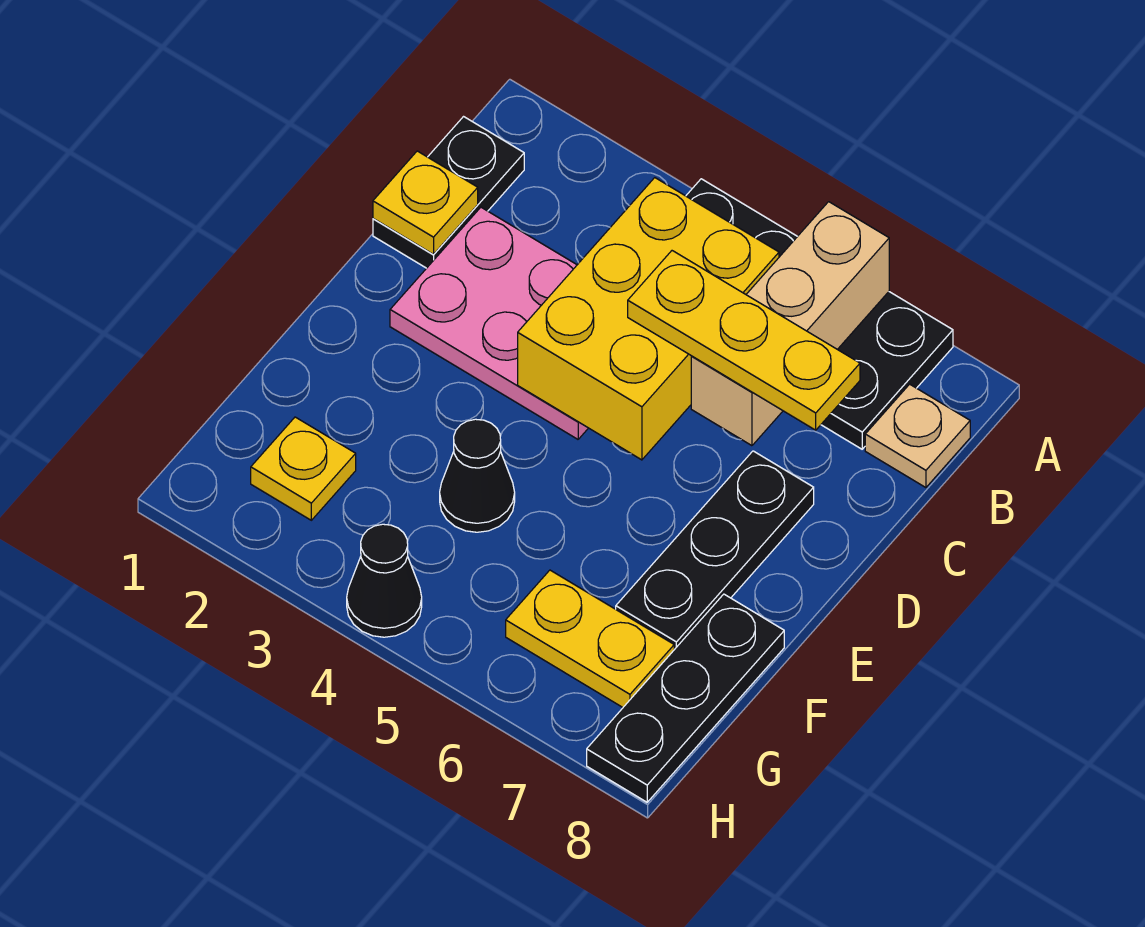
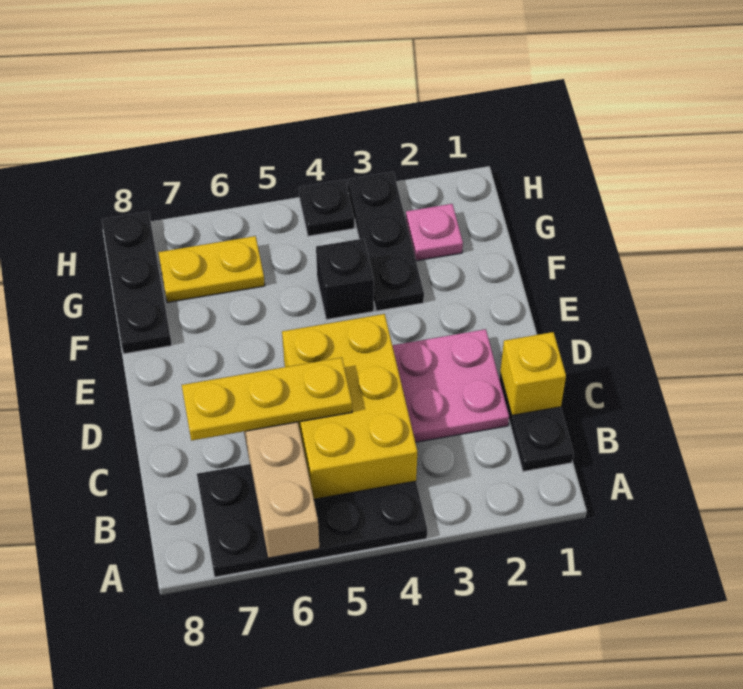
tan 1x1 plate [865,384,970,488] -> none
yellow 1x1 plate [373,151,478,254] -> yellow 1x1 brick [500,332,566,415]
black 1x3 plate [616,451,814,650] -> black 1x3 plate moved to [348,172,424,311]
black 1x1 cone [440,419,515,532] -> black 1x1 brick [316,238,374,320]
yellow 1x1 plate [251,417,356,520] -> pink 1x1 plate [406,204,463,261]
black 1x1 cone [347,524,422,637] -> black 1x1 plate [299,180,354,236]

